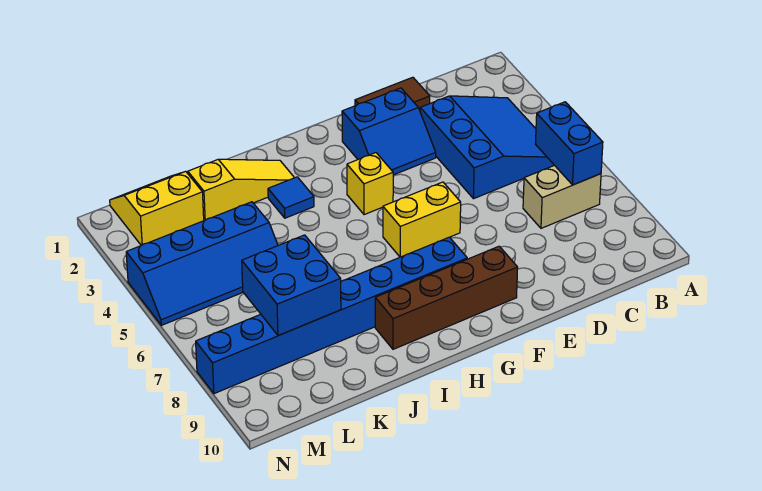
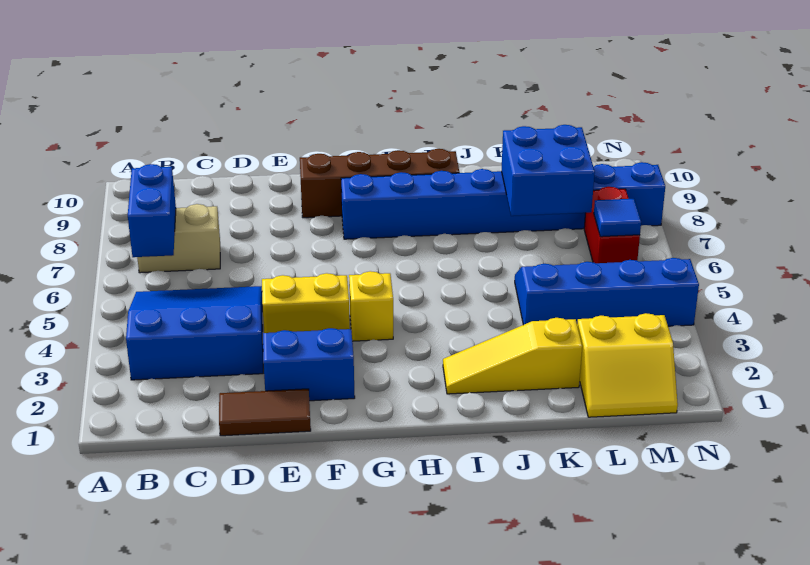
blue 3x3 slope [420,96,554,199] -> blue 3x3 slope turned to [126,286,263,380]
yellow 1x2 brick [383,182,461,257] -> yellow 1x2 brick moved to [262,273,350,333]
blue 1x1 tile [268,177,314,218] -> blue 1x1 tile moved to [594,199,641,237]
none -> red 1x2 brick [584,187,640,263]

